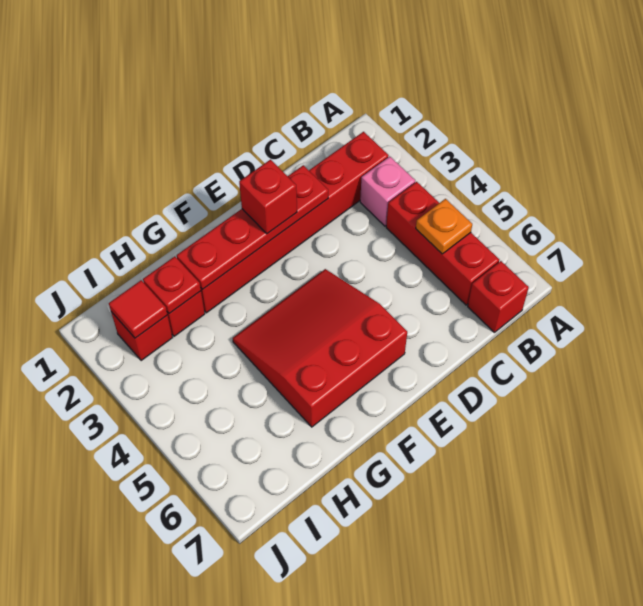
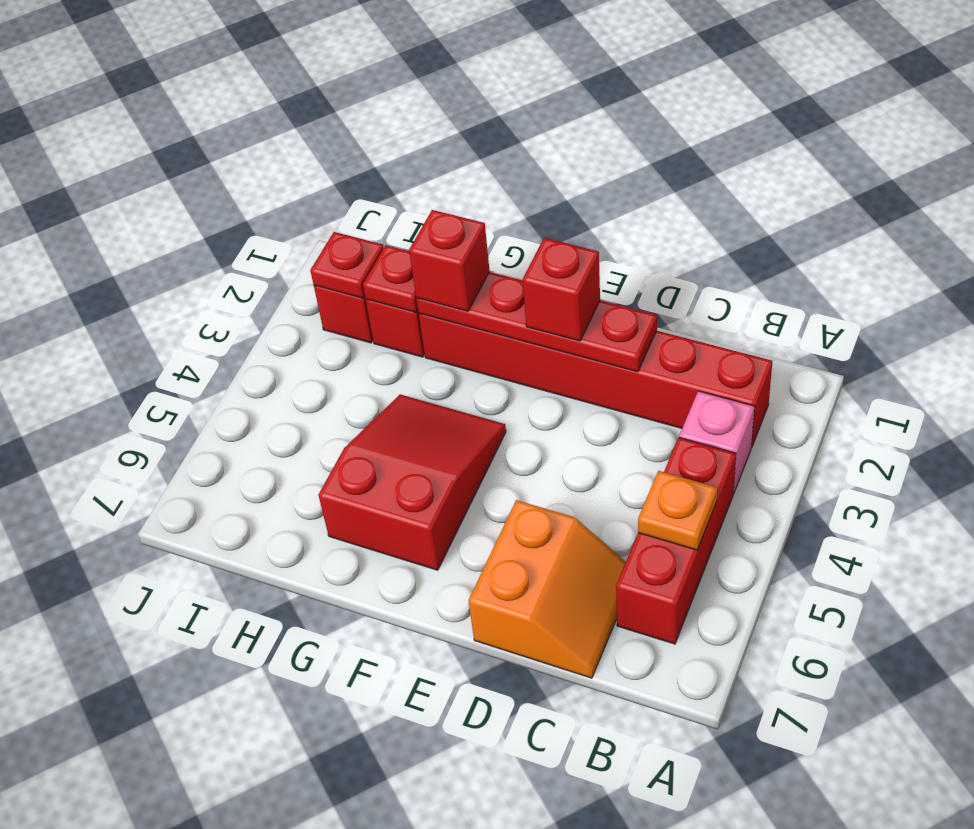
red 1x1 brick [468,261,529,332] -> red 1x1 brick moved to [409,210,490,311]
none -> orange 2x2 slope [469,500,626,678]
red 3x3 slope [233,269,407,427] -> red 2x3 slope [318,394,506,570]
red 1x1 tile [109,280,167,338] -> red 1x1 plate [310,232,384,298]

